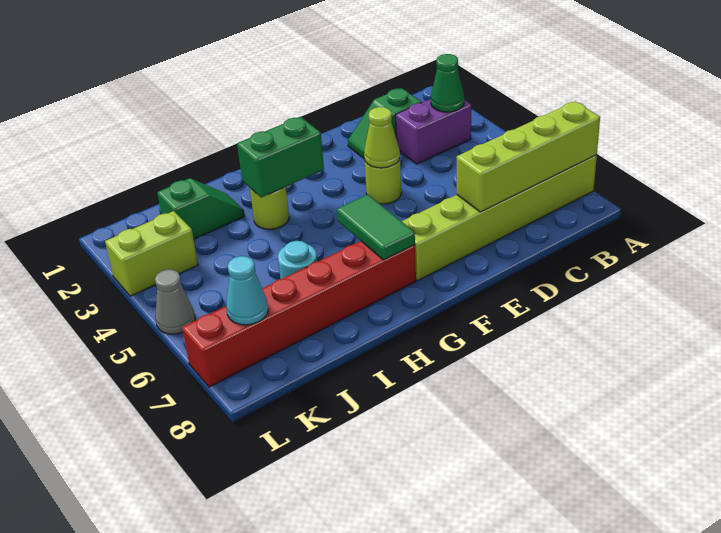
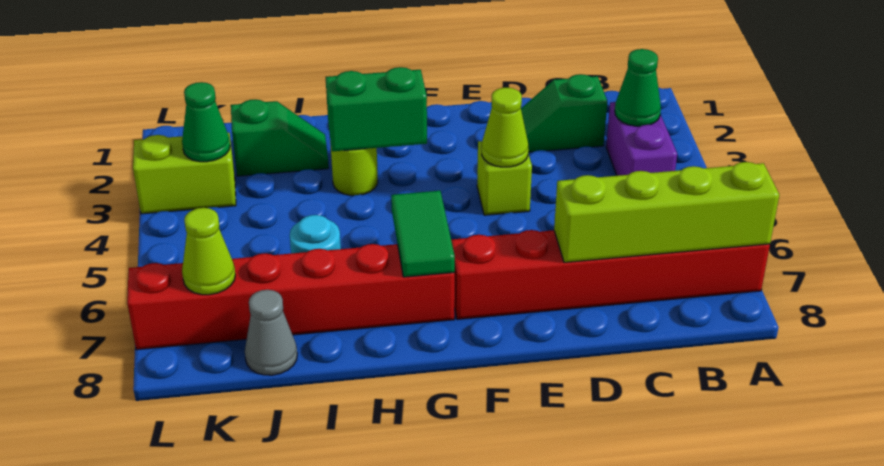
lime 1x6 brick [402,155,597,281] -> red 1x6 brick [451,230,770,320]
purple 1x2 brick [395,99,471,164] -> purple 1x2 brick turned to [606,102,677,176]
lime 1x1 round brick [364,159,401,204] -> lime 1x1 brick [477,141,532,215]
none -> green 1x1 cone [182,82,230,162]
cyan 1x1 cone [226,256,268,325] -> lime 1x1 cone [182,208,235,295]
grey 1x1 cone [155,270,195,334] -> grey 1x1 cone moved to [245,290,297,375]

